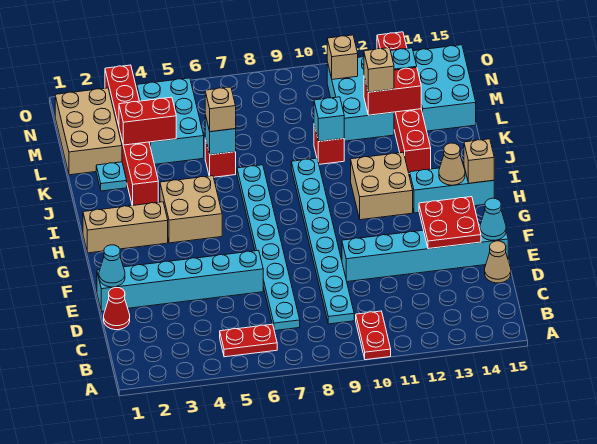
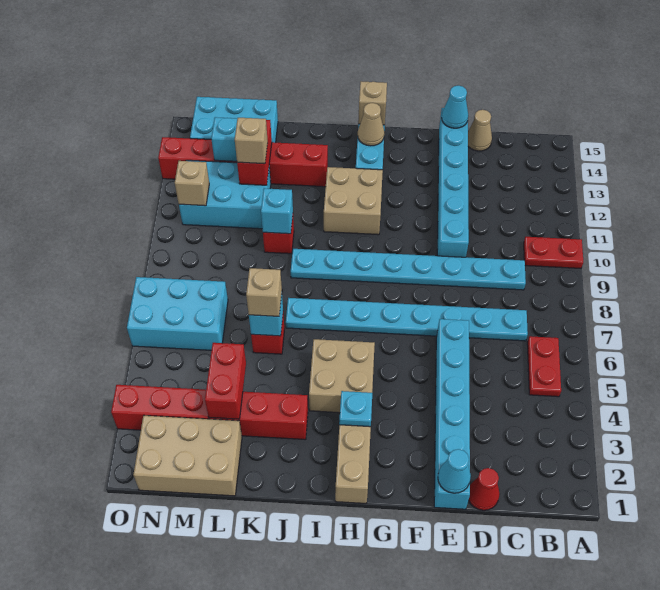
red 2x2 plate [419,197,481,249] -> none
cyan 1x1 plate [96,162,127,191] -> cyan 1x1 plate moved to [339,391,372,427]
cyan 2x3 brick [137,78,204,164] -> cyan 2x3 brick moved to [127,277,228,350]

